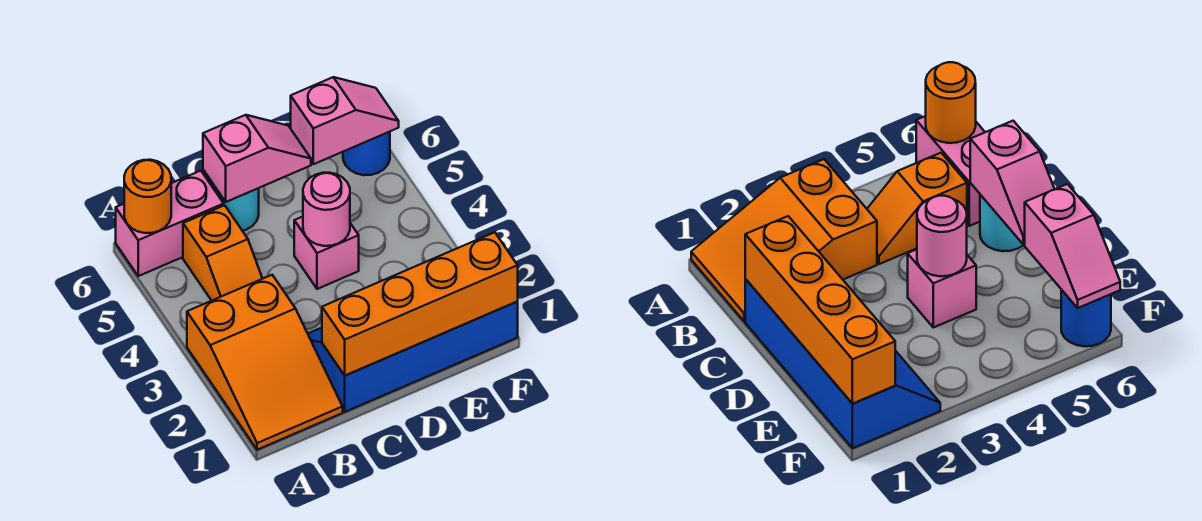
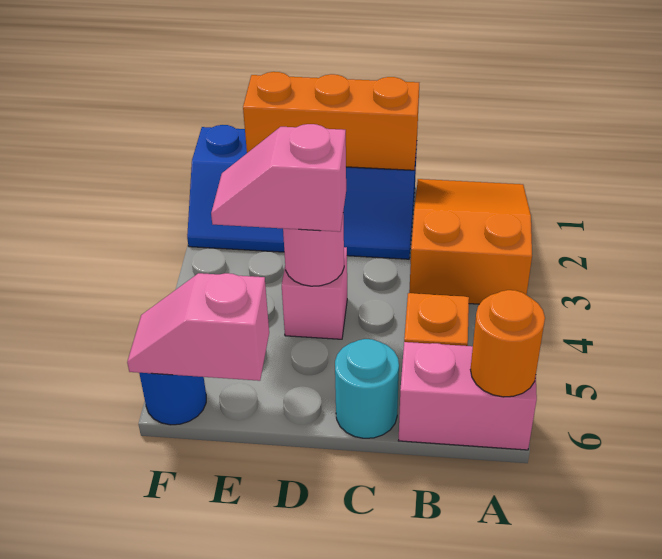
orange 1x4 brick [322,232,518,376] -> orange 1x3 brick [243,72,419,170]
pink 1x2 slope [203,115,311,202] -> pink 1x2 slope moved to [211,124,346,232]

